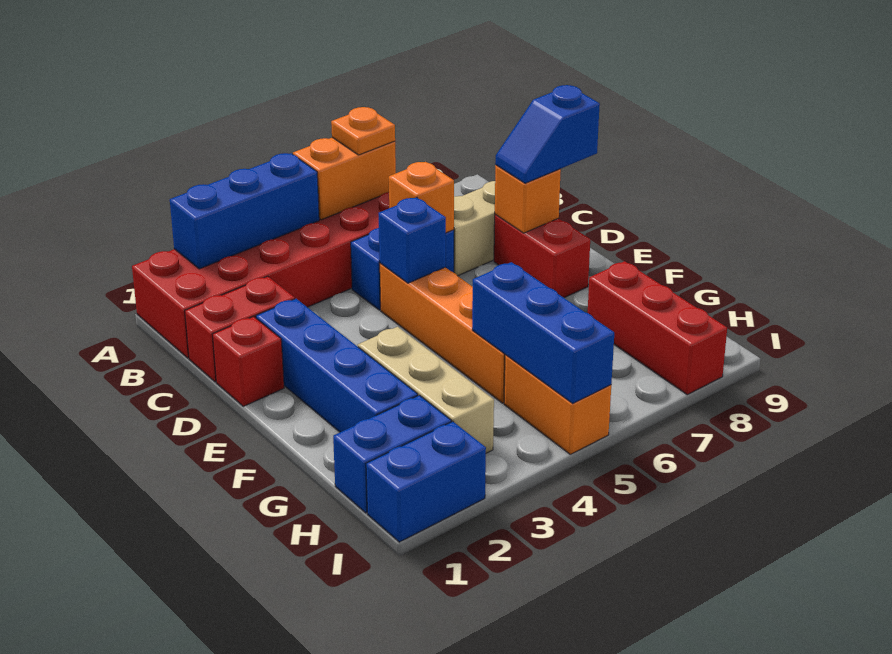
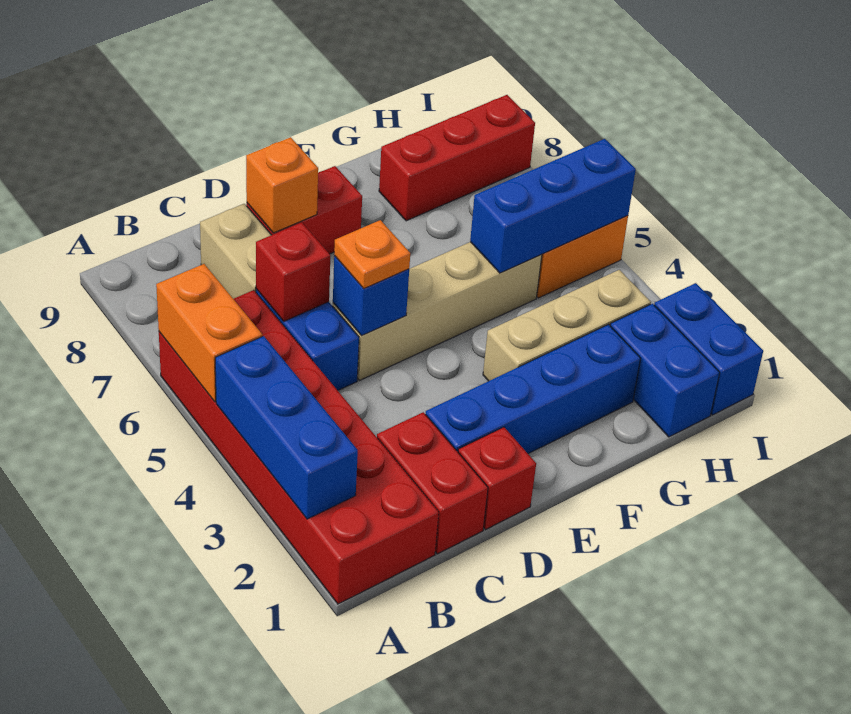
orange 1x1 plate [331,107,395,155] -> orange 1x1 plate moved to [334,220,410,289]
orange 1x1 brick [389,162,454,233] -> red 1x1 brick [256,222,330,321]
orange 1x4 brick [380,263,505,403] -> tan 1x4 brick [333,242,542,380]
blue 1x2 slope [495,85,600,183] -> none

